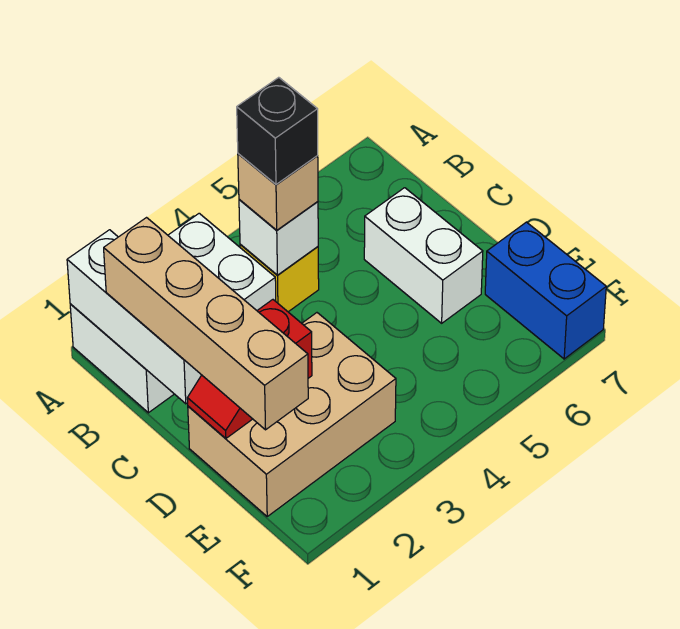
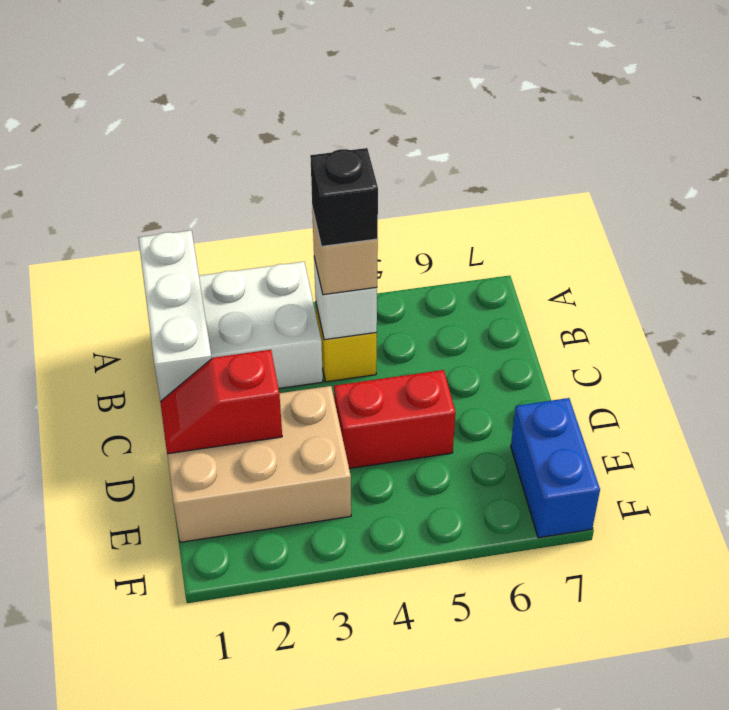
tan 1x4 brick [104,218,308,430] -> none
white 1x2 brick [364,188,483,323] -> none
none -> red 1x2 brick [334,370,456,468]

